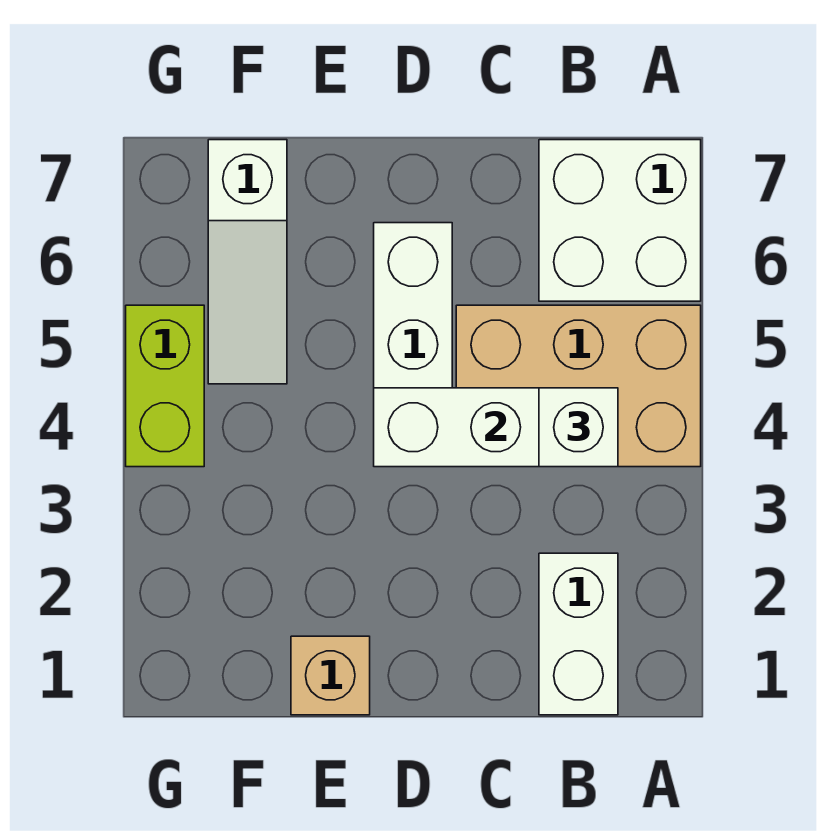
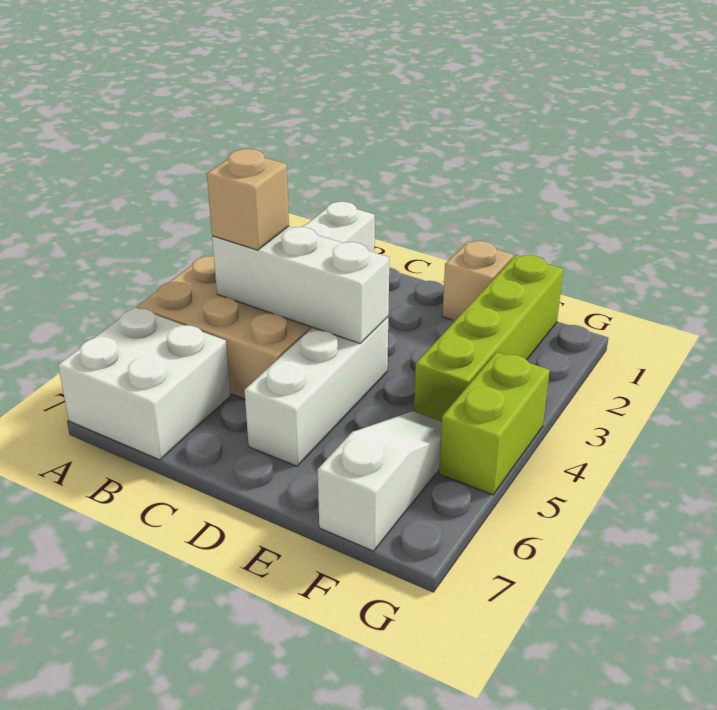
white 1x1 brick [539,388,618,467] -> tan 1x1 brick [207,149,289,250]
none -> lime 1x4 brick [414,255,563,422]

